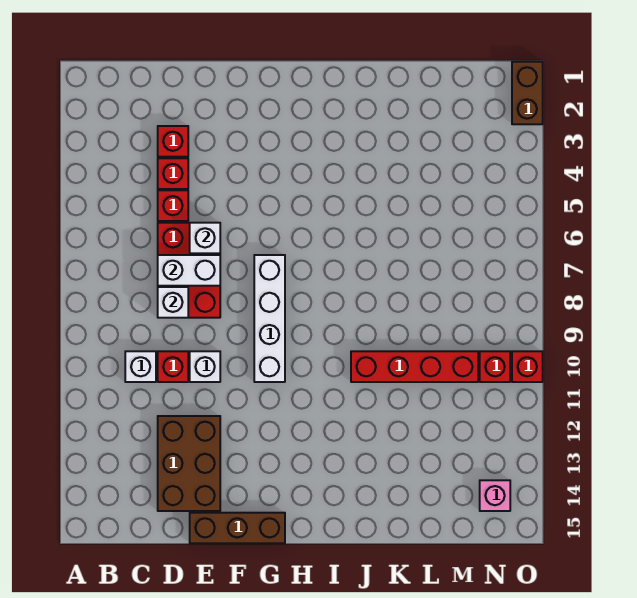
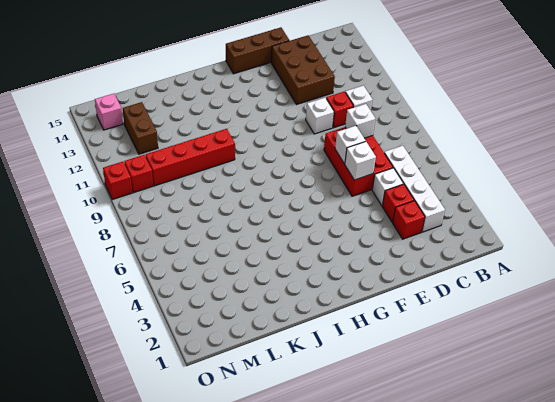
red 1x1 brick [158,190,188,221] -> white 1x1 brick [372,168,403,206]
white 1x2 brick [158,255,220,286] -> white 1x1 brick [335,126,366,164]
white 1x4 brick [254,255,285,382] -> white 1x4 brick moved to [384,146,445,232]
brown 1x2 brick [512,62,543,124] -> brown 1x2 brick moved to [123,102,158,154]

